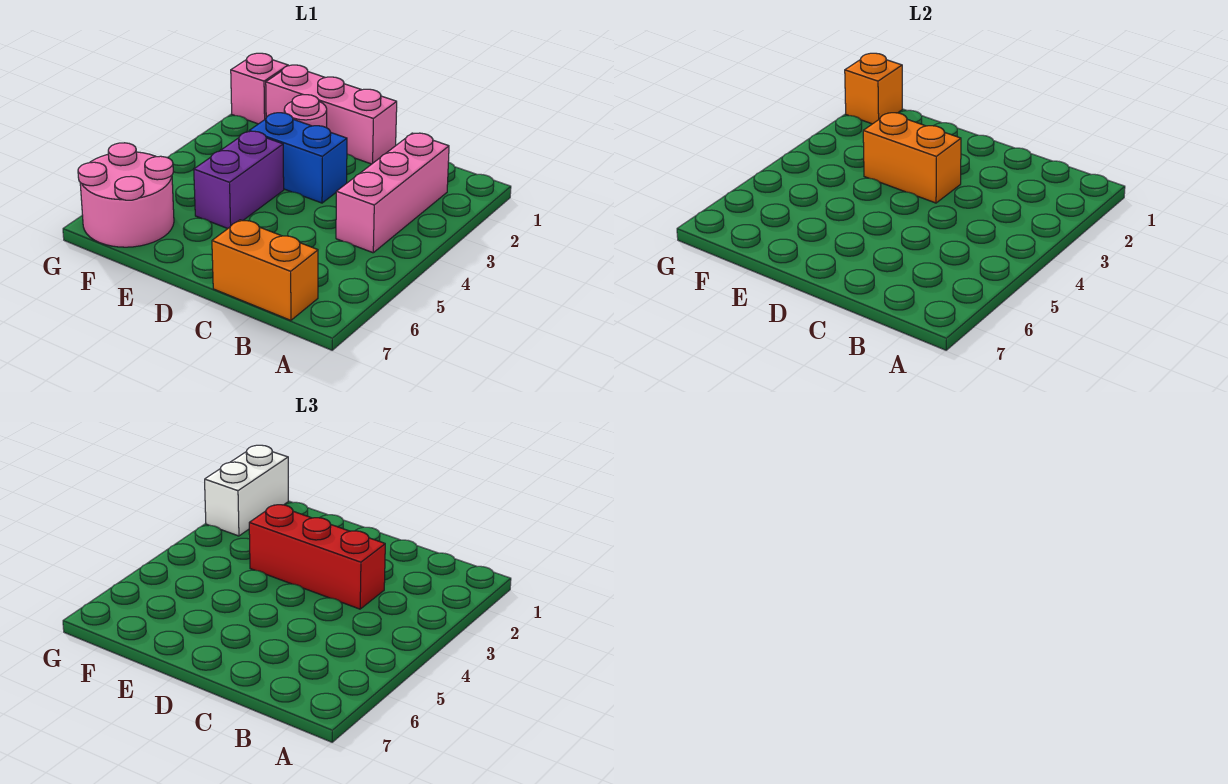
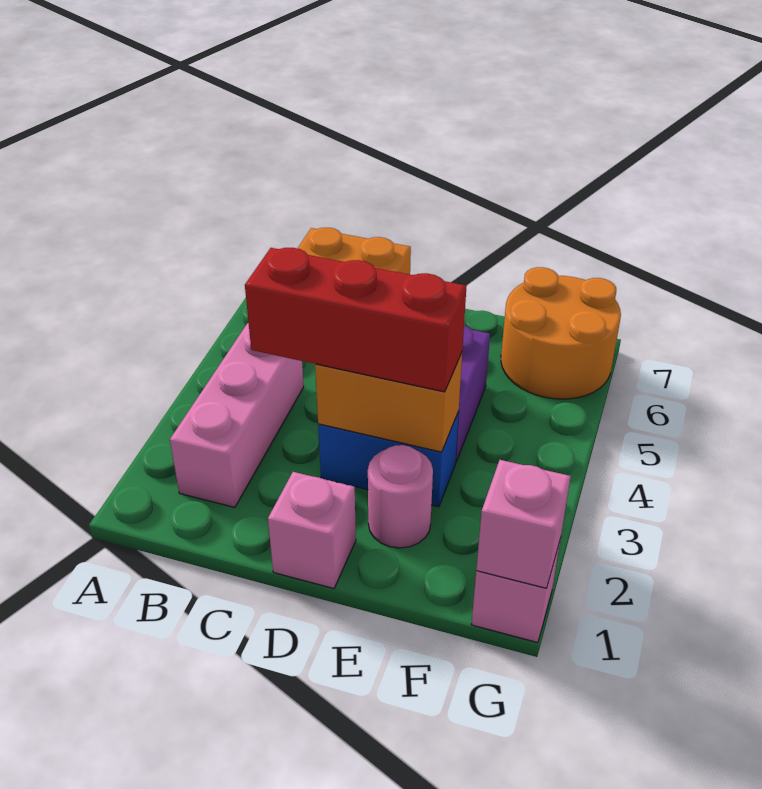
pink 1x3 brick [266,65,397,164] -> pink 1x1 brick [268,472,356,588]
pink 2x2 round brick [78,143,174,247] -> orange 2x2 round brick [501,267,621,399]
orange 1x1 brick [845,53,902,124] -> pink 1x1 brick [476,460,571,588]
white 1x2 brick [205,445,288,536] -> none

